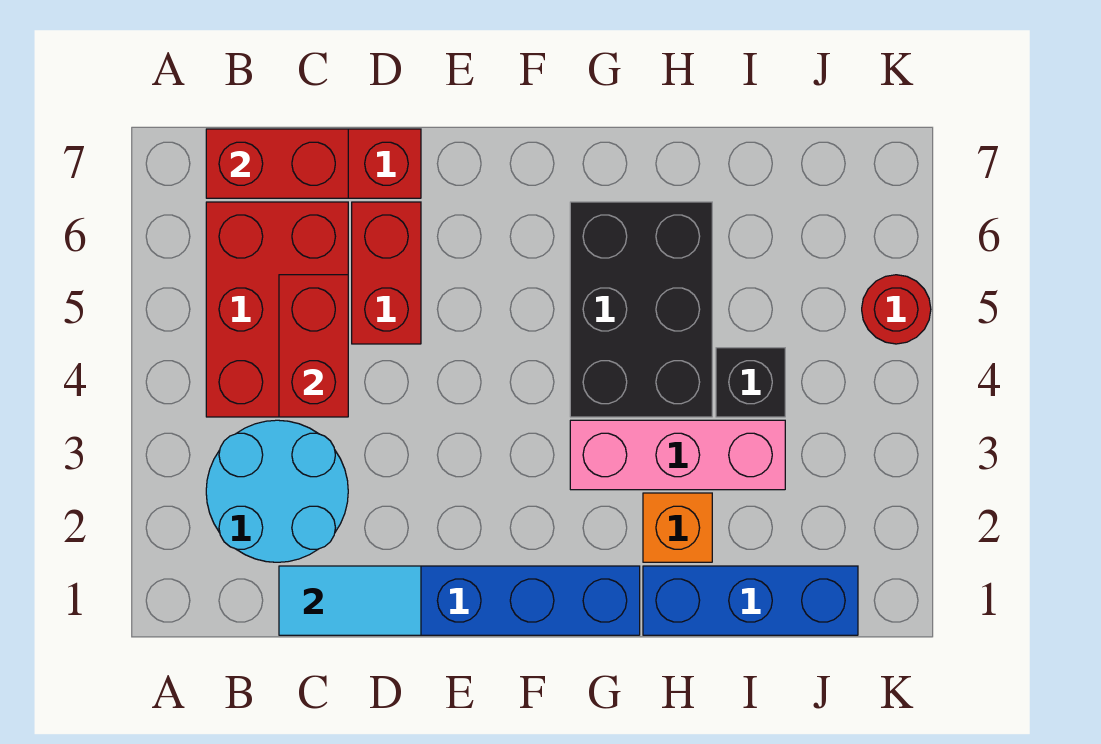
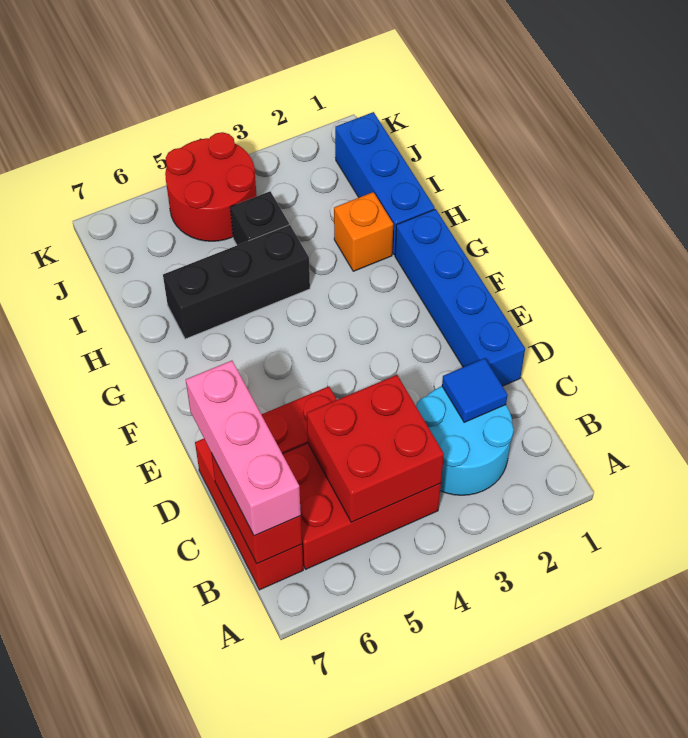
cyan 1x2 tile [279,566,421,635] -> none
none -> blue 1x1 tile [442,358,508,422]
red 1x2 brick [279,275,348,417] -> red 2x2 brick [307,375,444,522]
pink 1x3 brick [570,420,785,490] -> pink 1x3 brick moved to [186,361,301,536]
black 2x3 brick [570,202,712,417] -> black 1x3 brick [163,225,310,339]
red 1x1 round brick [862,275,931,344] -> red 2x2 round brick [165,132,257,241]

